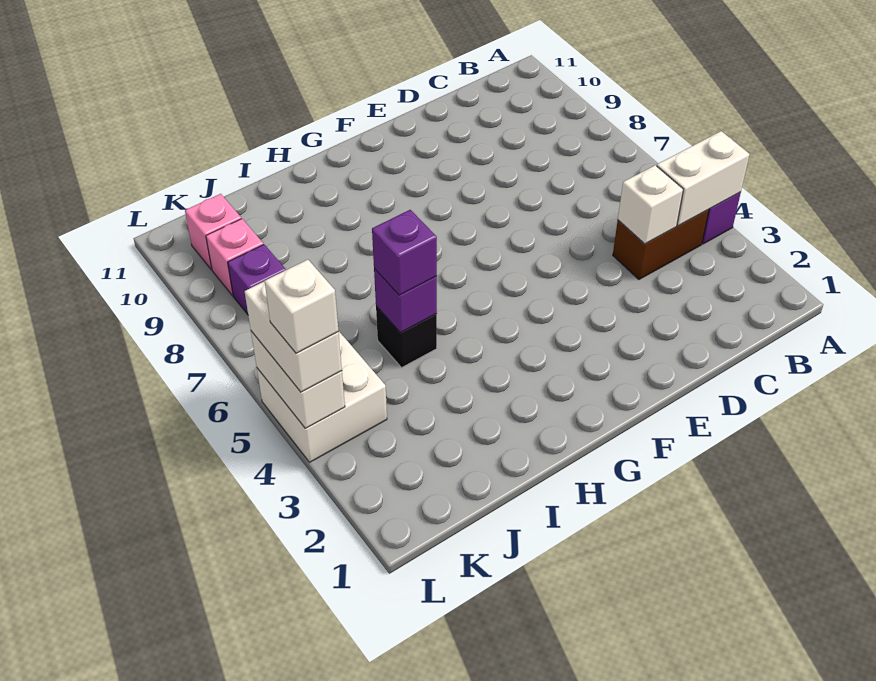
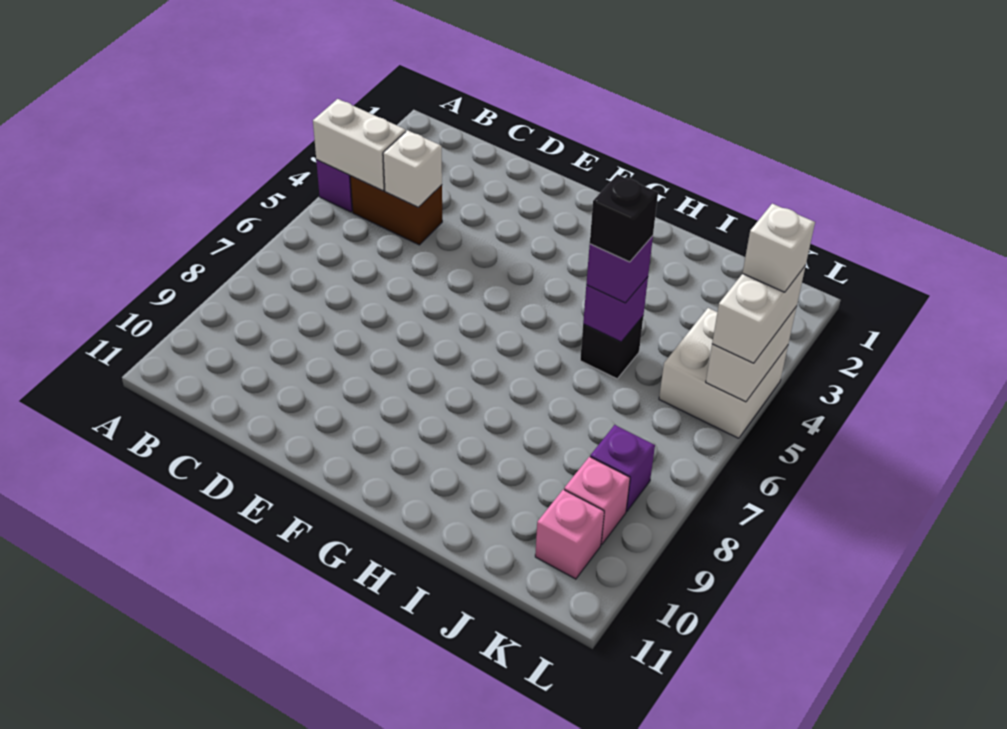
none -> black 1x1 brick [590,175,658,262]

